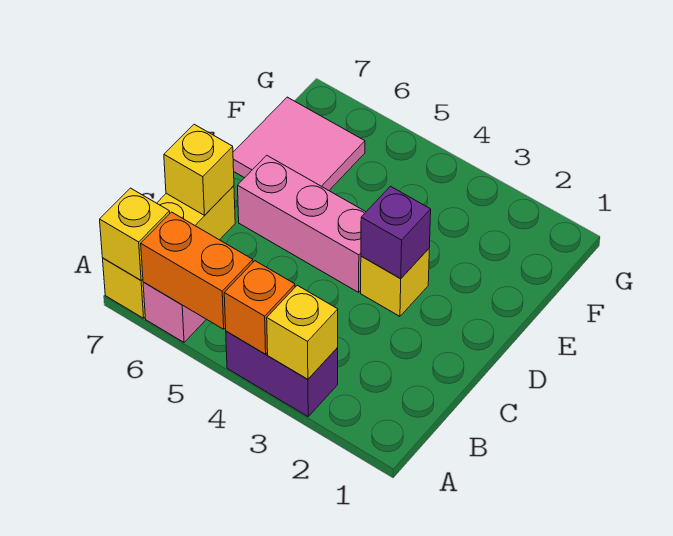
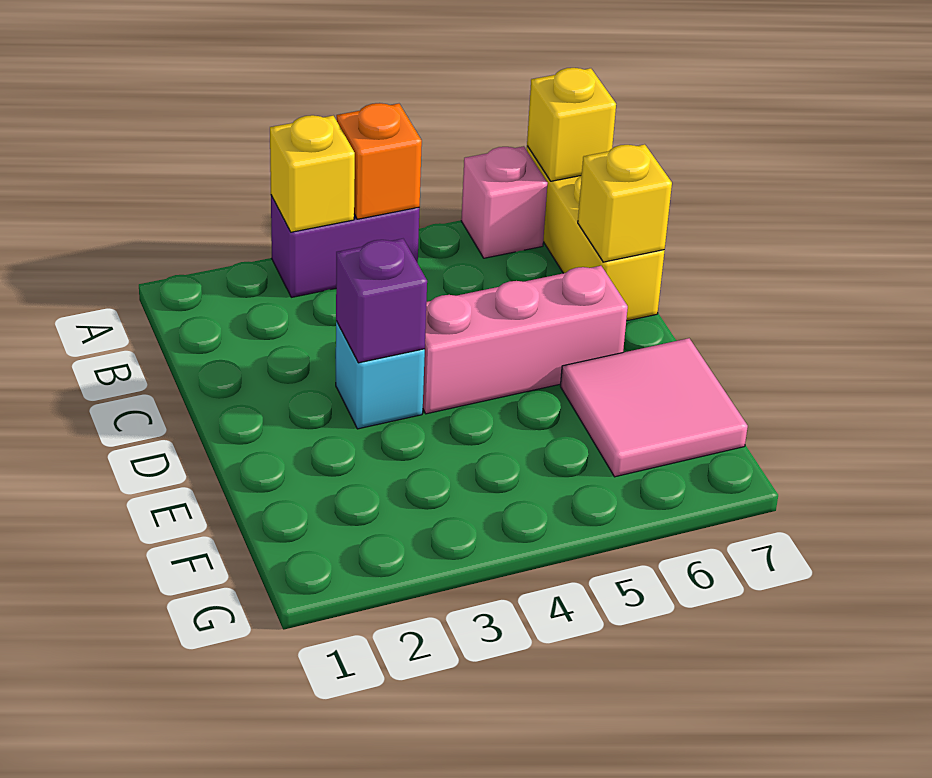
orange 1x2 brick [141,212,253,329] -> none
yellow 1x1 brick [361,249,429,316] -> cyan 1x1 brick [336,321,425,429]

